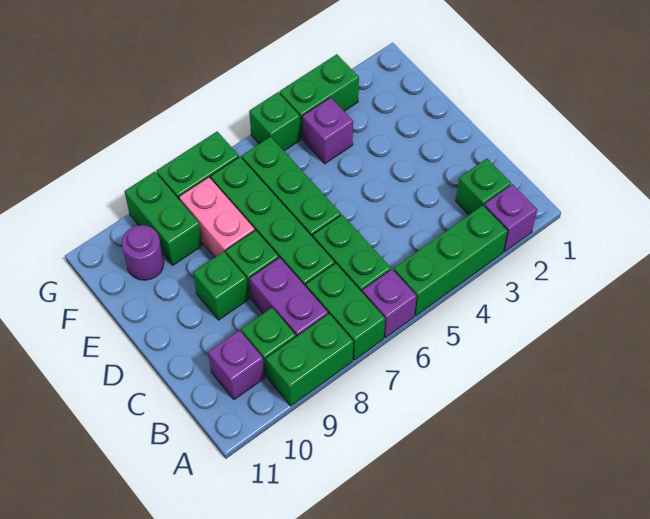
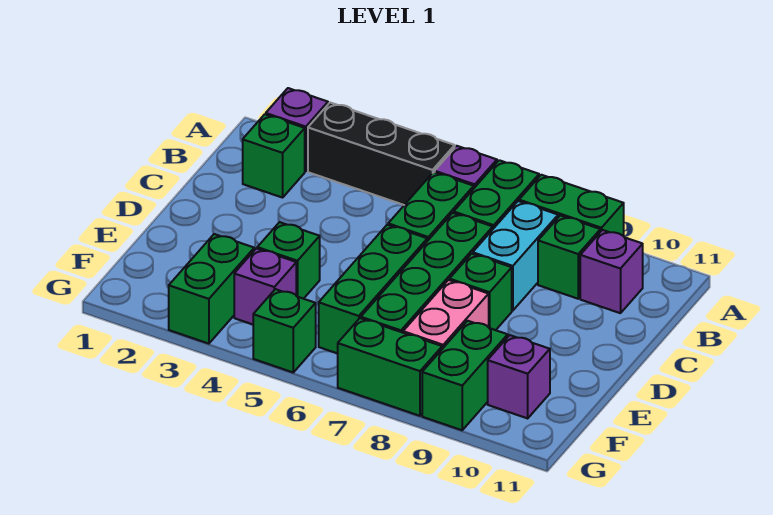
green 1x3 brick [393,205,508,316] -> black 1x3 brick [308,103,455,205]
purple 1x2 brick [249,257,328,337] -> cyan 1x2 brick [473,201,558,311]
green 1x1 brick [193,252,249,320] -> green 1x1 brick moved to [257,222,320,299]
purple 1x1 round brick [122,225,164,280] -> purple 1x1 brick [488,335,550,418]
green 1x2 brick [279,54,359,139] -> green 1x2 brick turned to [169,234,254,344]

